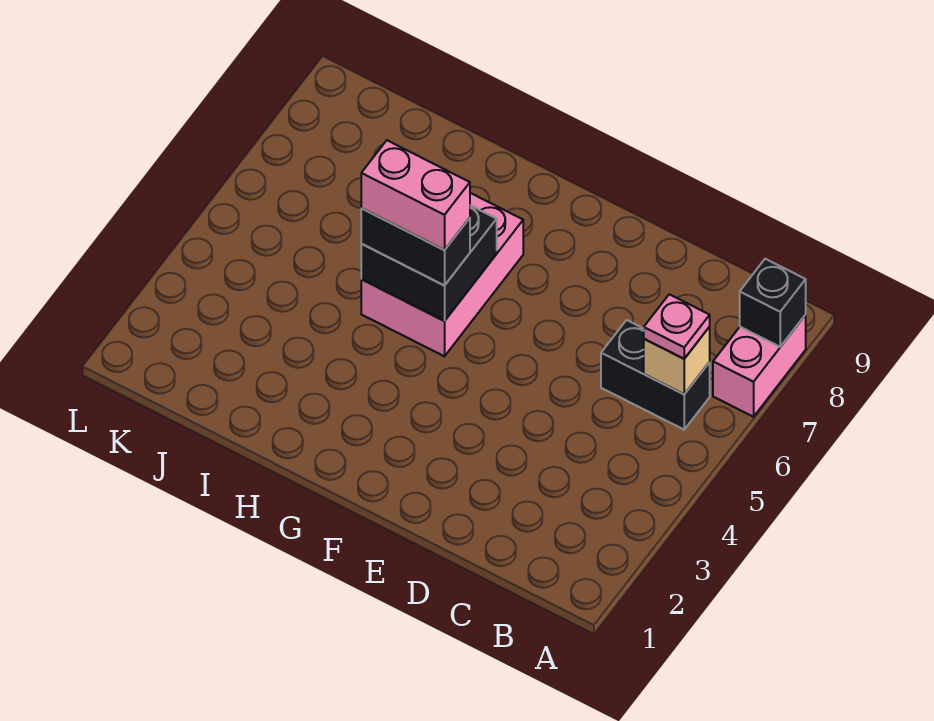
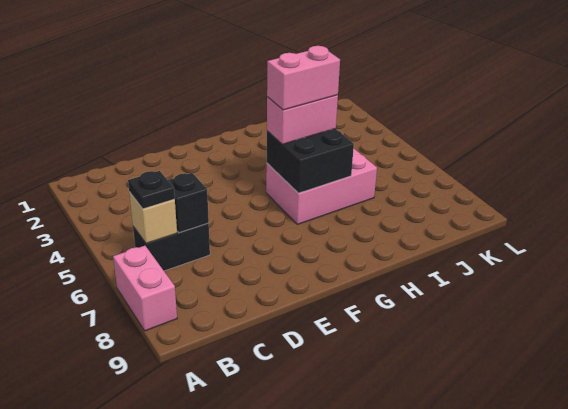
black 1x1 brick [740,259,806,347] -> black 1x1 brick moved to [168,173,209,233]
pink 1x1 plate [644,294,710,359] -> black 1x1 plate [128,171,175,209]
pink 2x3 brick [361,193,523,356] -> pink 2x3 brick turned to [266,149,377,224]
black 1x2 brick [361,208,470,286] -> pink 1x2 brick [267,95,338,144]

